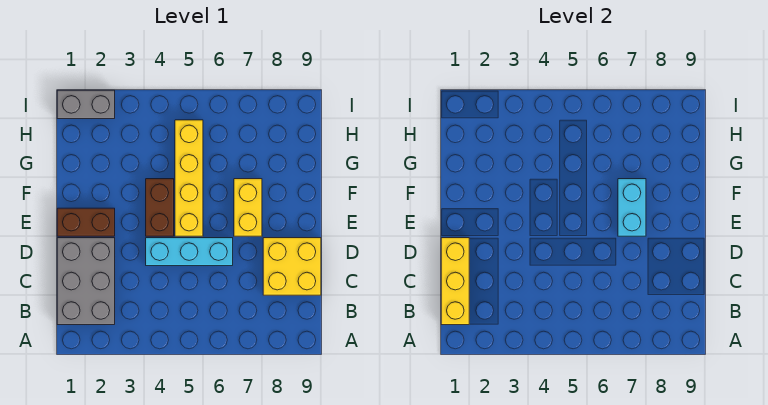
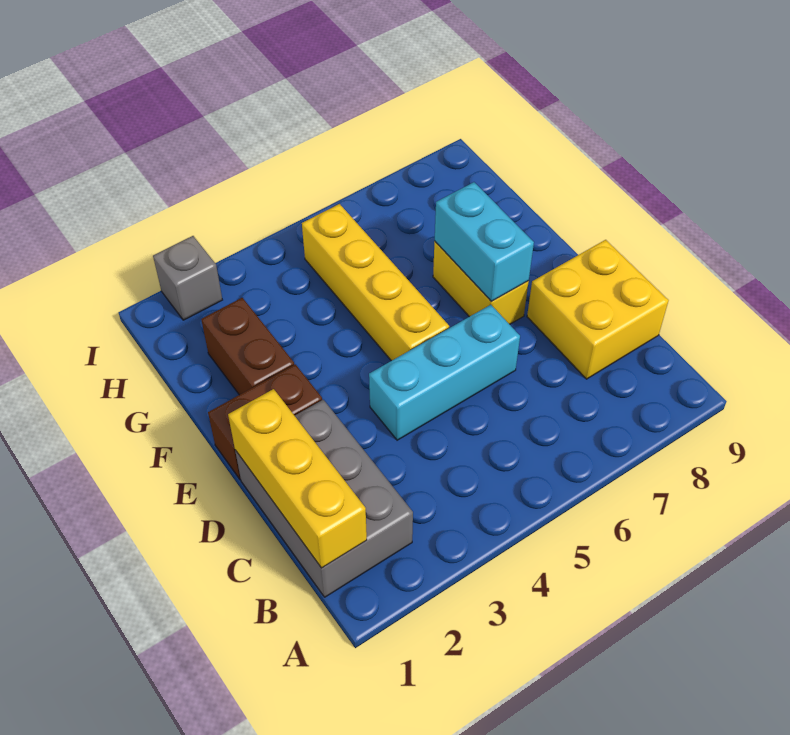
brown 1x2 brick [146,179,174,236] -> brown 1x2 brick moved to [201,298,294,395]
grey 1x2 brick [57,90,115,119] -> grey 1x1 brick [153,236,222,320]

